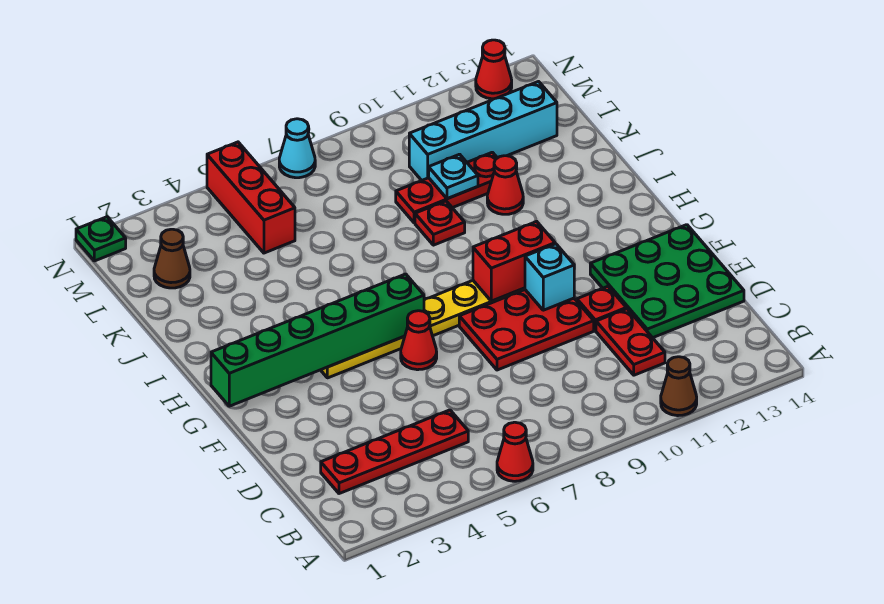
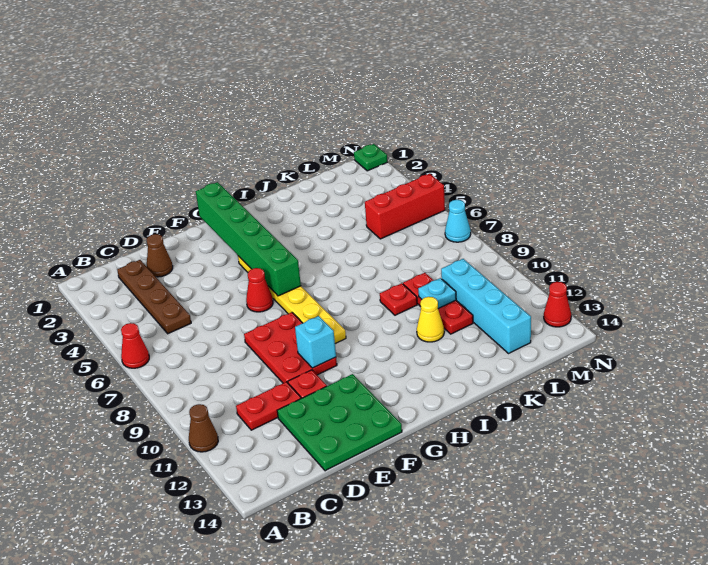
red 1x4 plate [321,410,468,494] -> brown 1x4 plate [117,260,191,334]
red 1x2 brick [473,221,555,301] -> none
red 1x1 cone [487,156,523,214] -> yellow 1x1 cone [417,297,444,342]
brown 1x1 cone [154,229,190,288] -> brown 1x1 cone moved to [147,234,173,277]

